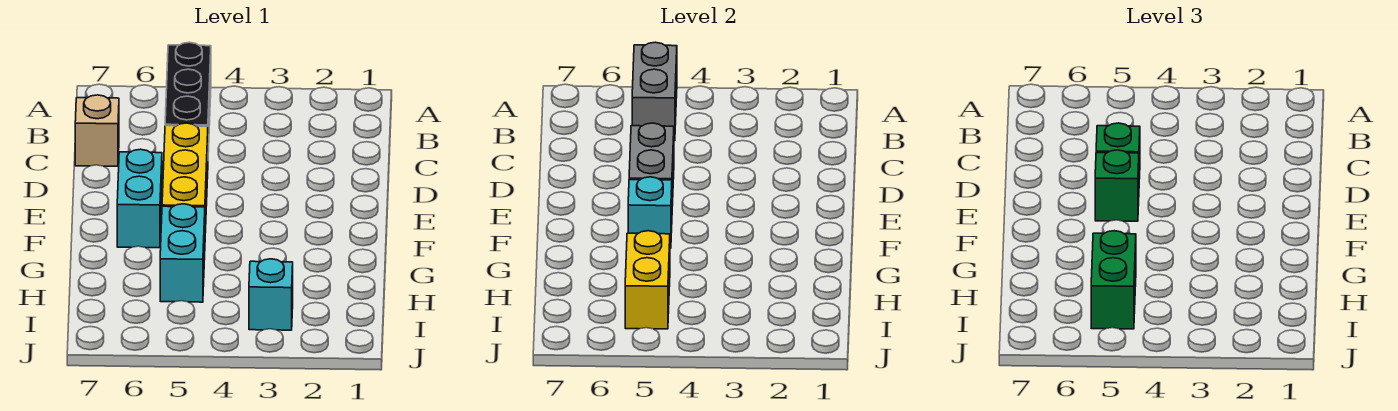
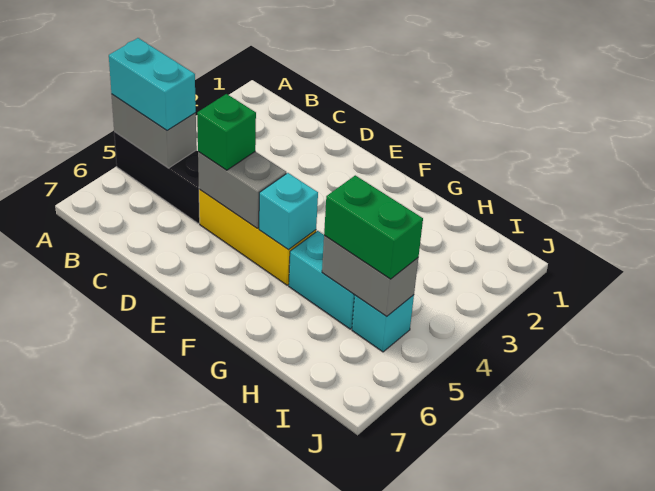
tan 1x1 brick [75,95,119,166] -> none
green 1x1 brick [1095,150,1139,221] -> none
cyan 1x2 brick [117,149,162,248] -> cyan 1x2 brick moved to [109,38,196,131]
yellow 1x2 brick [625,231,670,329] -> grey 1x2 brick [322,235,418,316]
cyan 1x1 brick [249,259,293,330] -> cyan 1x1 brick moved to [352,295,414,352]

